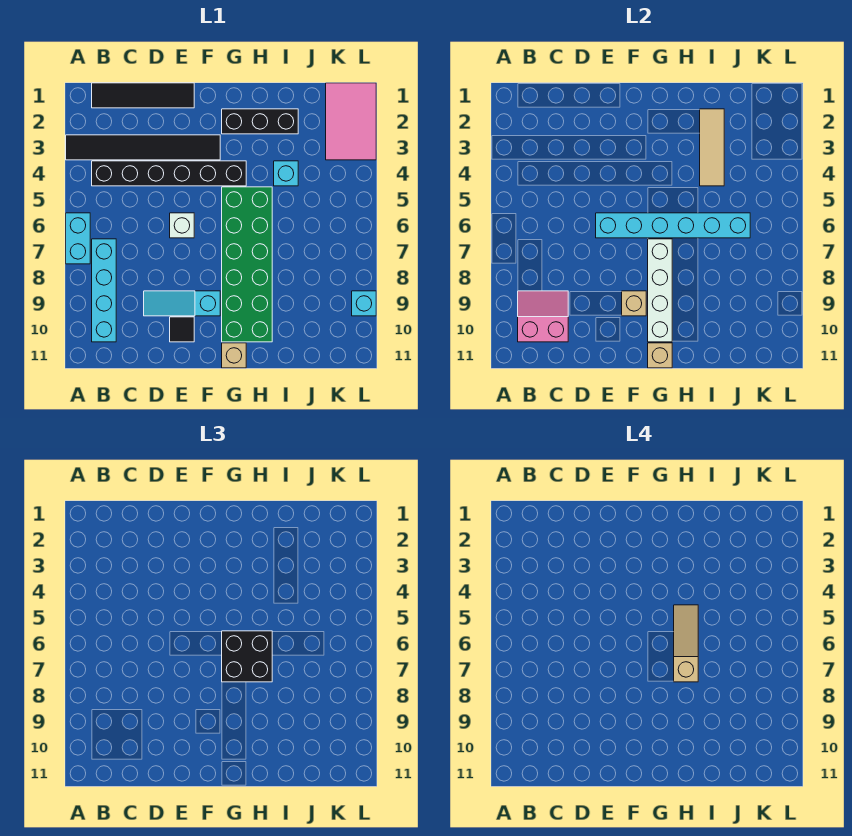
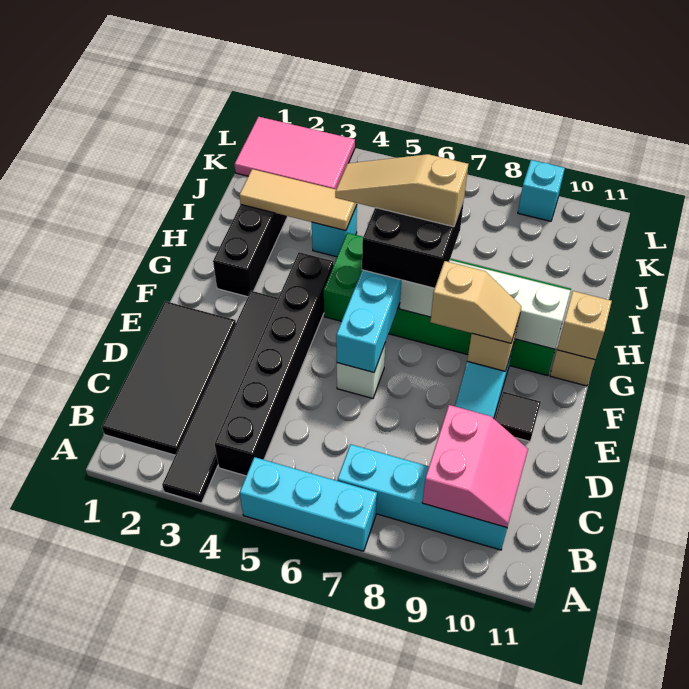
cyan 1x2 brick [66,213,90,264] -> cyan 1x3 brick [240,457,377,551]
black 1x4 tile [92,83,194,108] -> black 2x4 tile [102,301,236,455]
pink 2x2 slope [518,291,568,342] -> pink 2x2 slope turned to [422,405,528,527]
none -> tan 1x2 slope [430,261,522,343]

